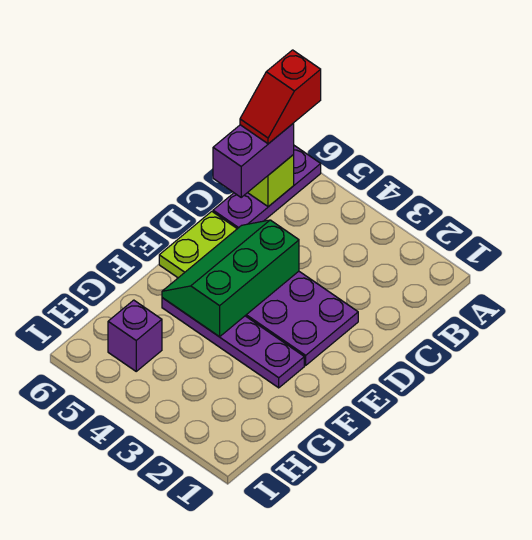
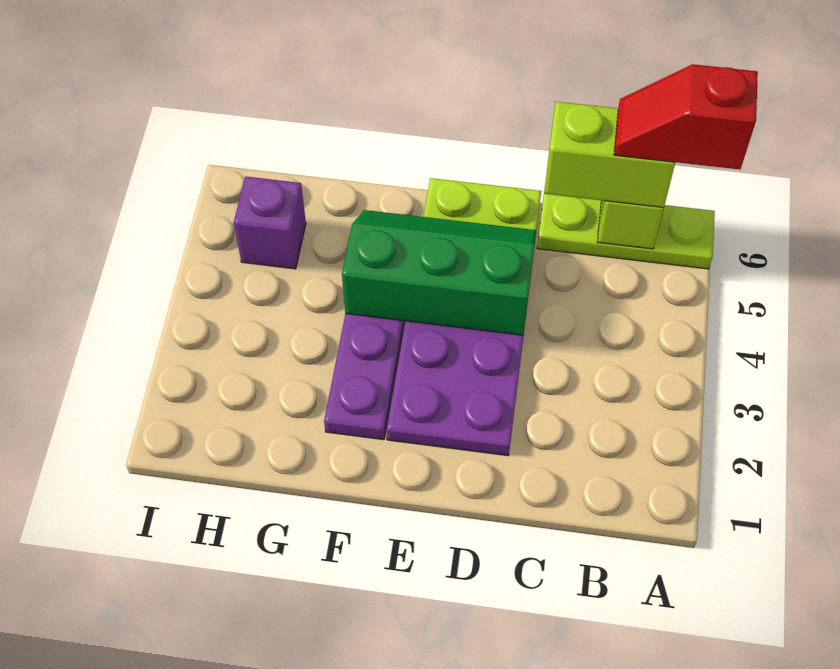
purple 1x3 plate [213,146,321,229] -> lime 1x3 plate [537,194,715,269]
purple 1x2 brick [213,123,294,197] -> lime 1x2 brick [544,102,675,208]

